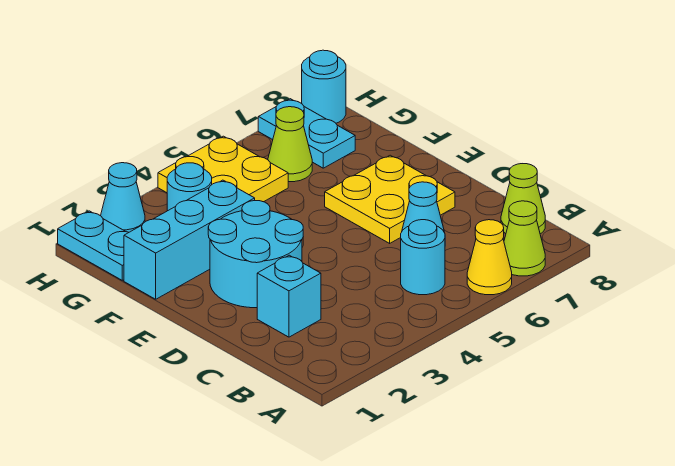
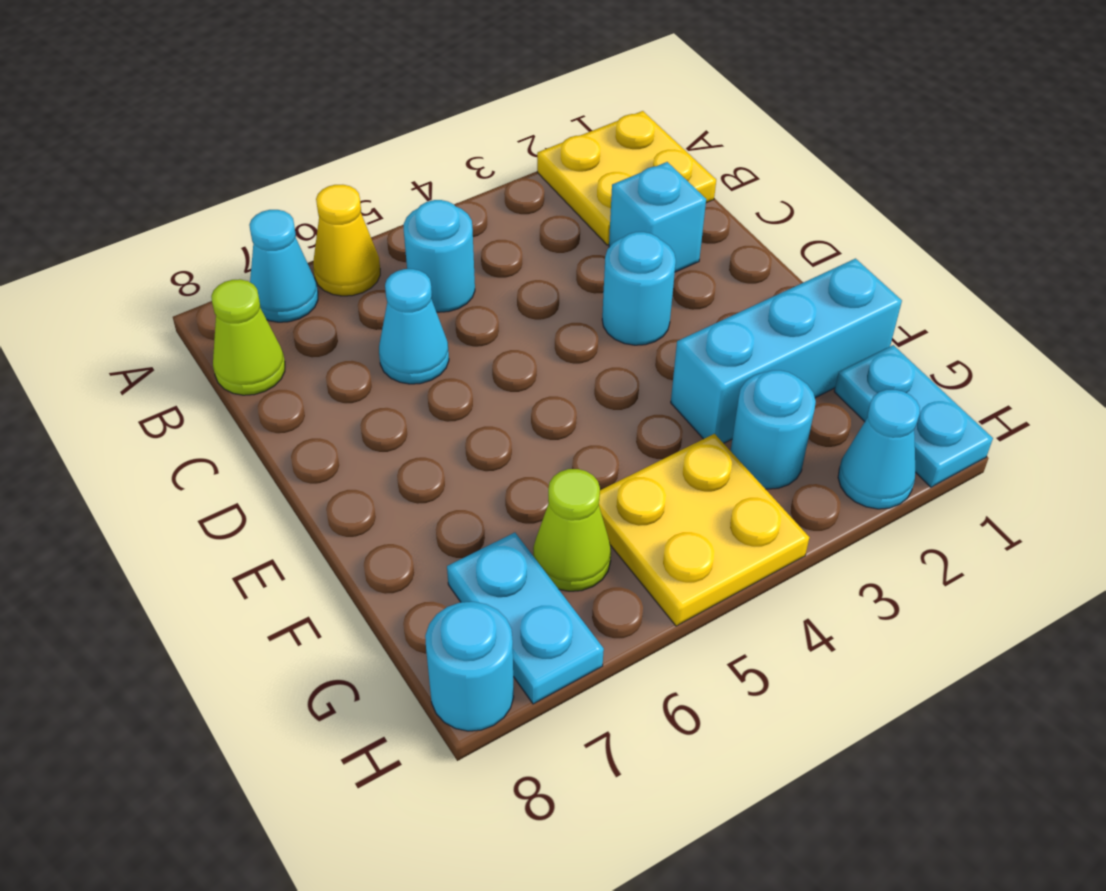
lime 1x1 cone [504,201,545,276] -> cyan 1x1 cone [249,210,318,322]
cyan 2x2 round brick [208,201,303,308] -> cyan 1x1 round brick [602,232,676,345]
yellow 2x2 plate [325,155,455,243] -> yellow 2x2 plate moved to [537,111,716,245]

